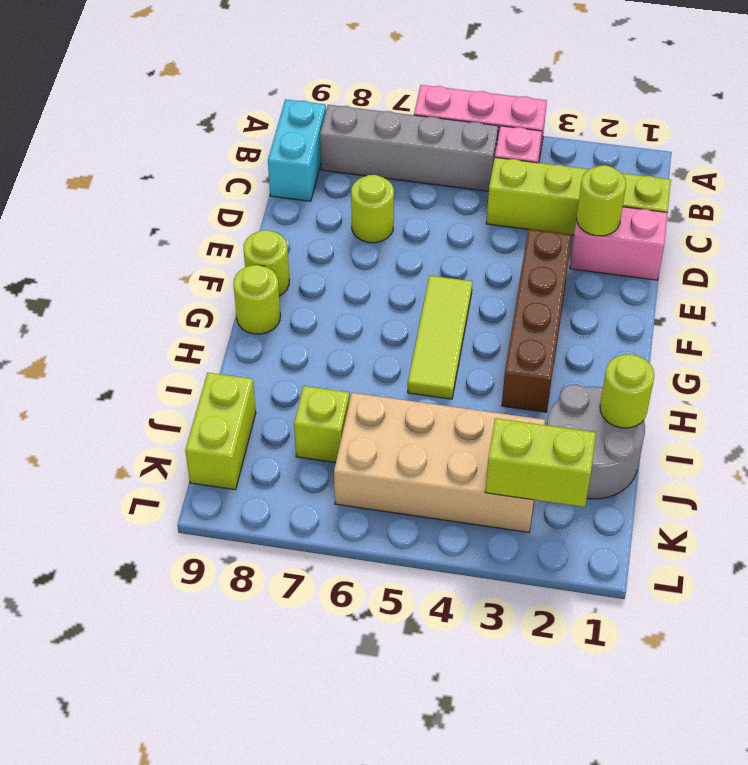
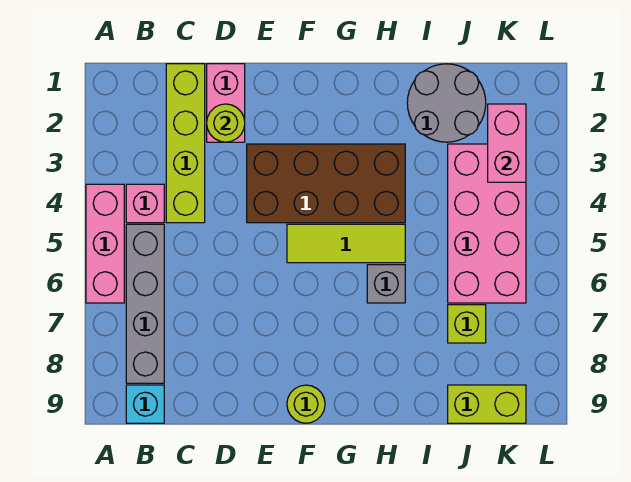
cyan 1x2 brick [268,99,326,201] -> cyan 1x1 brick [126,385,164,423]
lime 1x1 round brick [351,175,394,243] -> none
brown 1x4 brick [502,229,572,412] -> brown 2x4 brick [247,144,405,223]
lime 1x1 round brick [233,265,280,334] -> none
none -> grey 1x1 brick [367,265,405,303]
lime 1x1 round brick [600,354,654,428] -> none
tan 2x4 brick [334,393,545,532] -> pink 2x4 brick [448,144,526,303]
lime 1x2 brick [485,418,596,507] -> pink 1x2 brick [488,104,526,182]

